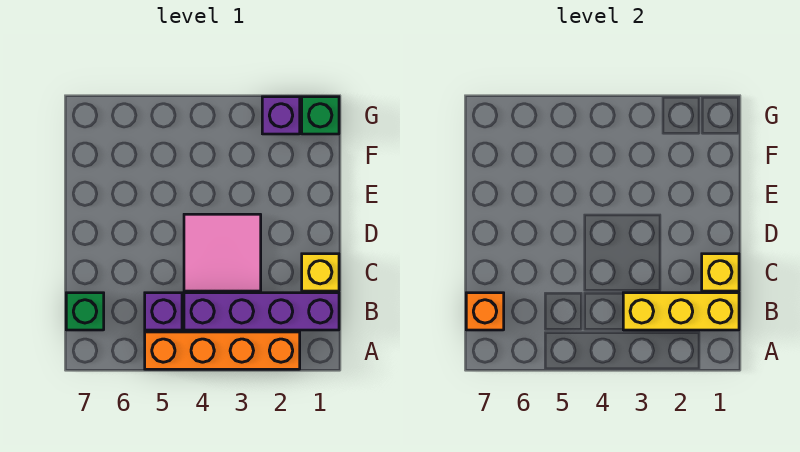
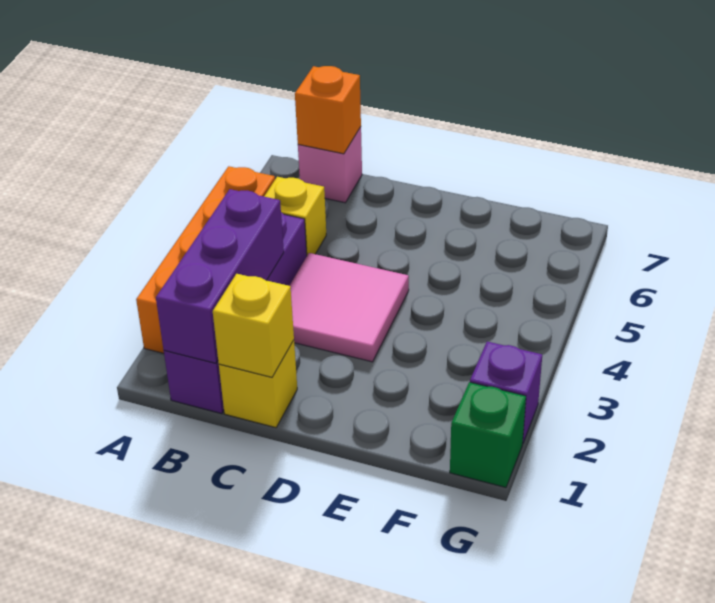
yellow 1x3 brick [623,293,739,330] -> purple 1x3 brick [156,189,284,363]
purple 1x1 brick [145,293,182,330] -> yellow 1x1 brick [264,177,326,255]
green 1x1 brick [66,293,104,330] -> pink 1x1 brick [298,127,362,203]

